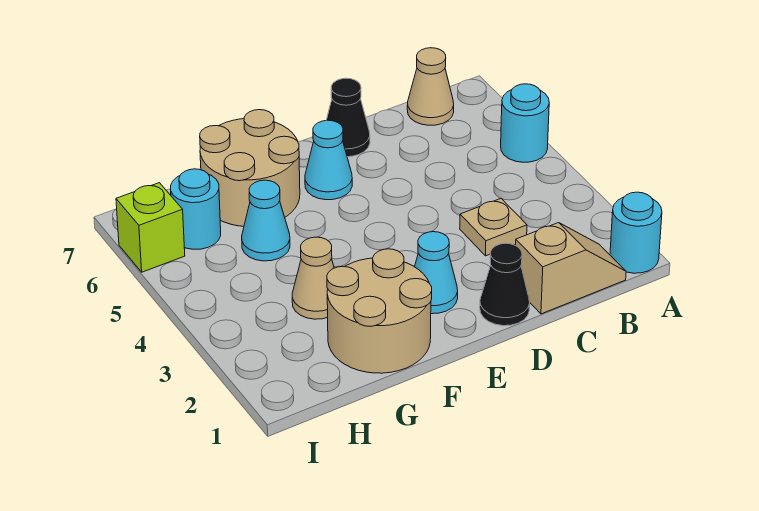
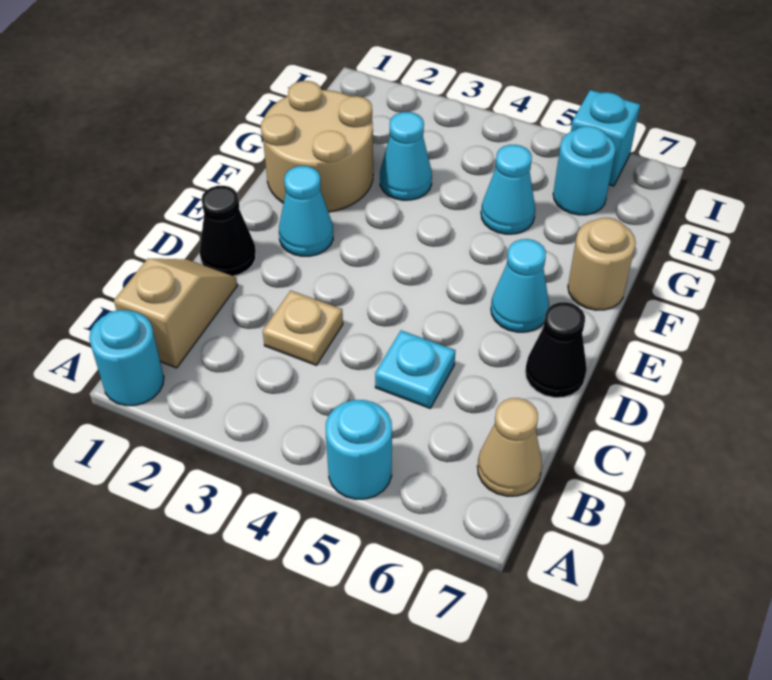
tan 1x2 slope [516,223,626,314] -> tan 1x2 slope turned to [114,259,237,368]
none -> cyan 1x1 plate [375,330,455,408]
tan 2x2 round brick [200,110,300,226] -> tan 1x1 round brick [568,218,636,310]
tan 1x1 cone [292,237,334,319] -> cyan 1x1 cone [380,112,432,200]
lime 1x1 brick [116,183,185,272] -> cyan 1x1 brick [571,90,640,186]

